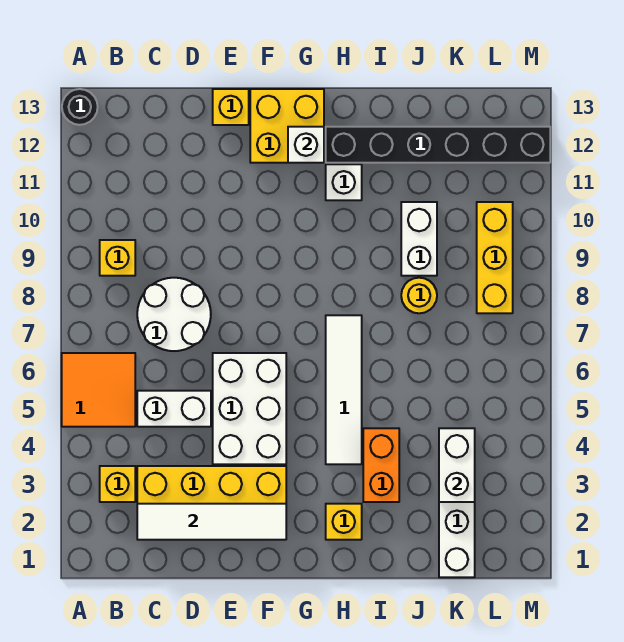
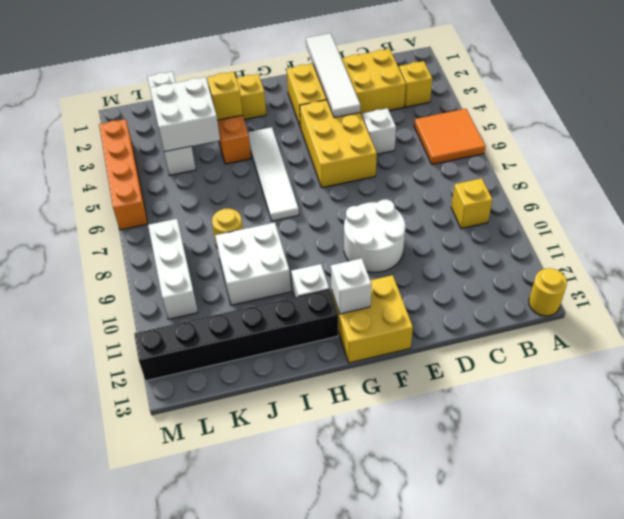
black 1x1 round brick [62,89,98,125] -> yellow 1x1 round brick [529,268,567,316]
white 1x4 tile [137,504,286,540] -> white 1x4 tile turned to [306,33,360,118]
white 1x2 brick [137,391,211,427] -> white 1x1 brick [362,108,396,154]
white 2x2 round brick [137,278,211,351] -> white 2x2 round brick moved to [344,199,405,272]
white 2x3 brick [213,353,286,464] -> yellow 2x3 brick [300,100,377,188]
yellow 1x1 brick [213,89,249,125] -> yellow 1x1 brick moved to [207,72,243,120]
white 1x2 brick [401,202,437,276] -> white 2x2 brick [215,223,291,305]
white 1x2 brick [439,428,475,502] -> white 2x2 brick [150,77,220,152]
yellow 1x3 brick [477,202,513,313] -> white 1x3 brick [148,219,198,319]
none -> orange 1x4 brick [99,119,148,230]

